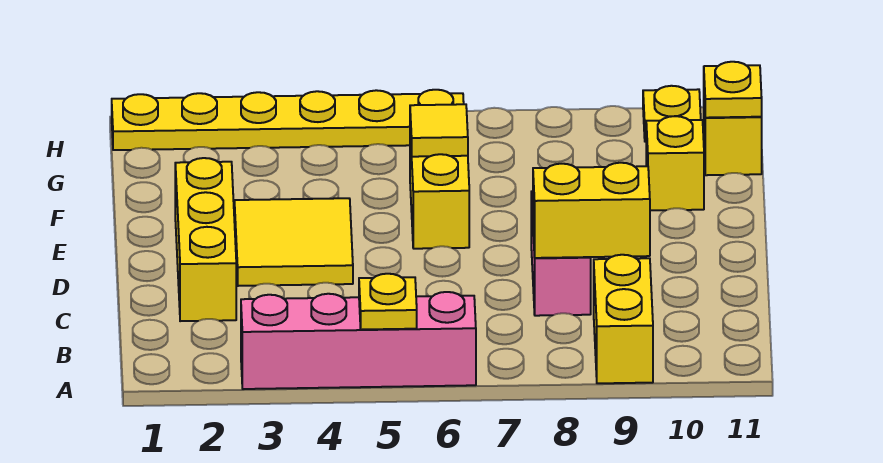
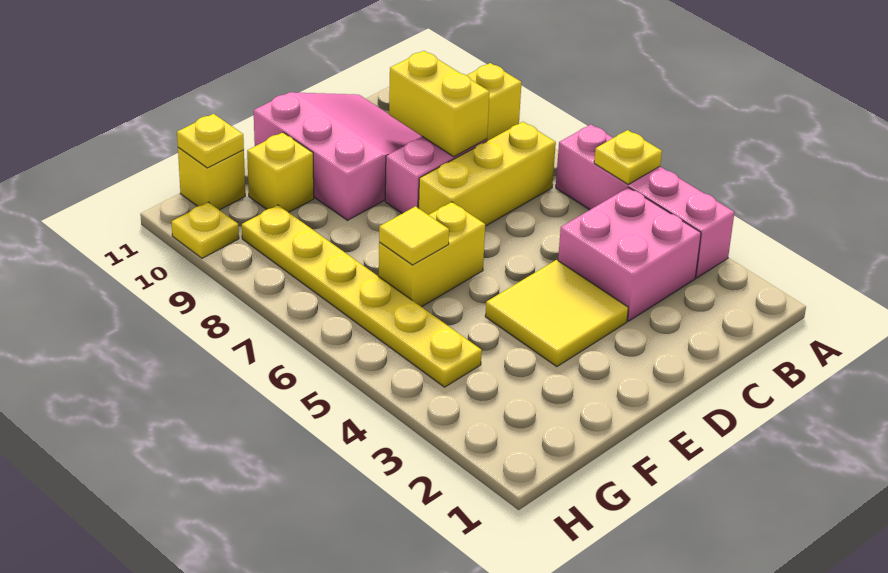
none -> pink 2x2 brick [558,187,701,321]
yellow 1x3 brick [175,158,236,321] -> yellow 1x3 brick moved to [419,122,556,226]
none -> pink 3x3 slope [254,92,422,220]
yellow 1x6 plate [112,90,464,150] -> yellow 1x6 plate moved to [242,205,482,387]

